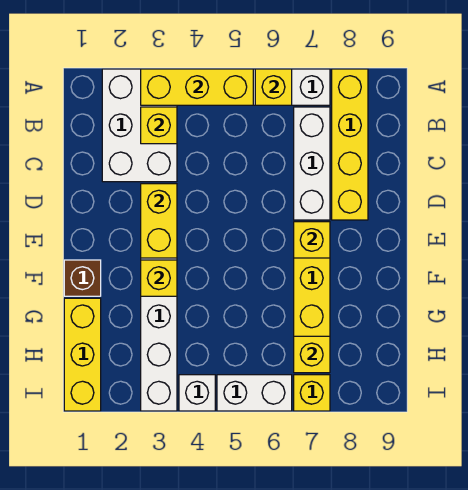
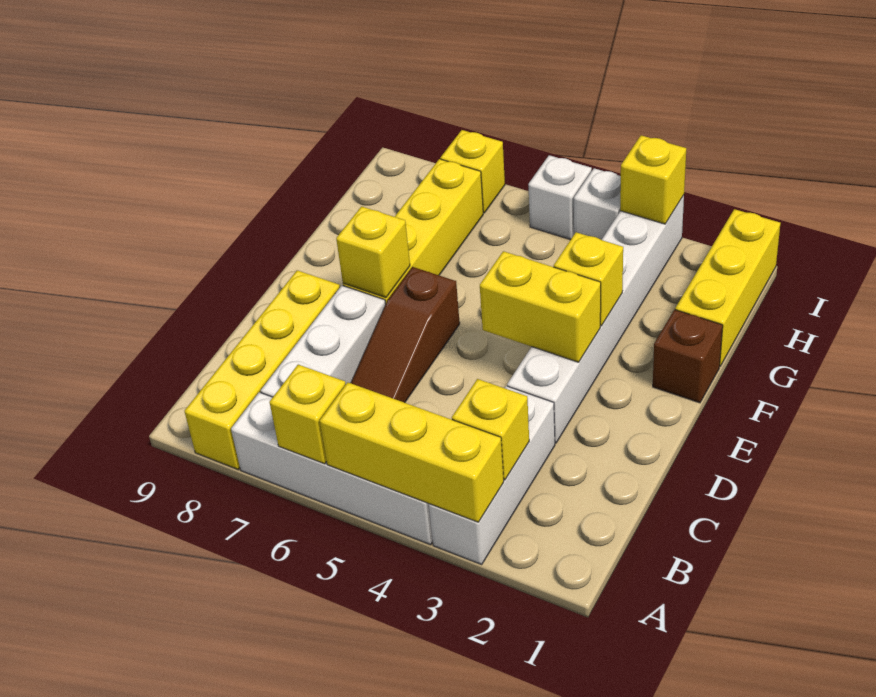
white 2x3 brick [102,69,177,182] -> white 1x3 brick [429,386,555,564]
none -> brown 1x3 slope [351,267,460,403]
yellow 1x2 brick [141,184,177,258] -> yellow 1x2 brick turned to [480,251,601,362]
yellow 1x1 brick [294,336,330,373] -> yellow 1x1 brick moved to [620,135,686,224]
white 1x2 brick [217,375,292,411] -> white 1x1 brick [528,155,592,240]

